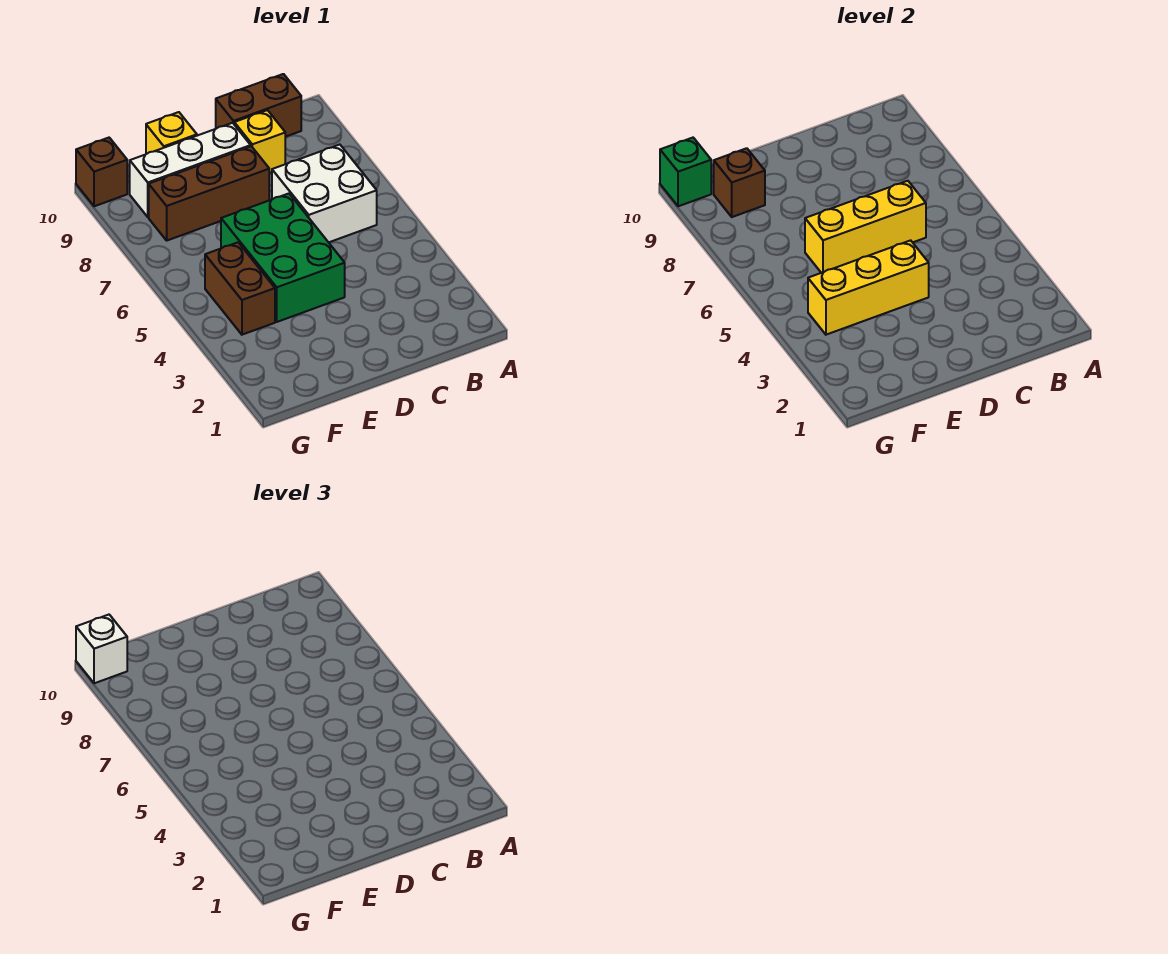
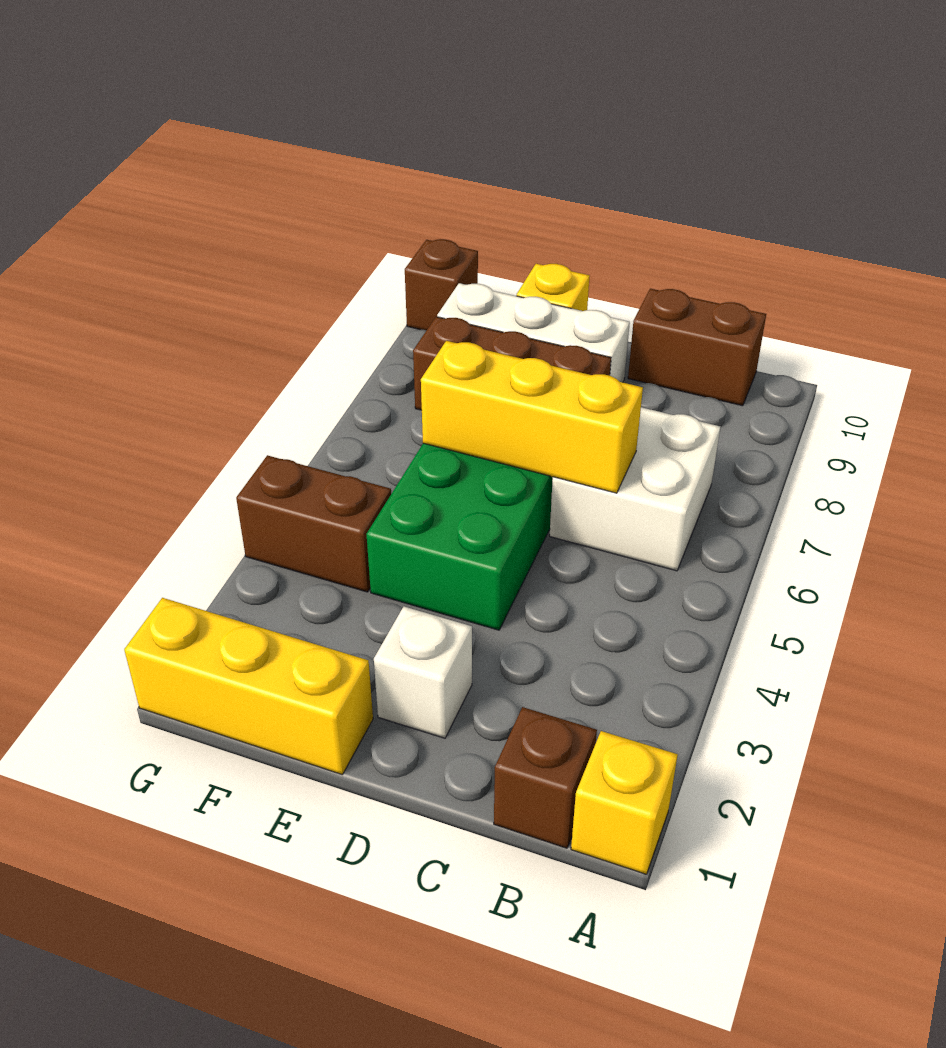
yellow 1x1 brick [234,110,285,173] -> yellow 1x1 brick moved to [571,731,678,874]
yellow 1x3 brick [808,240,929,335] -> yellow 1x3 brick moved to [124,598,373,774]
brown 1x2 brick [205,242,275,335] -> brown 1x2 brick turned to [236,455,391,592]
brown 1x1 brick [714,148,765,217] -> brown 1x1 brick moved to [494,707,597,848]
green 1x1 brick [660,138,711,206] -> none
white 1x1 brick [76,615,127,683] -> white 1x1 brick moved to [374,607,472,738]

